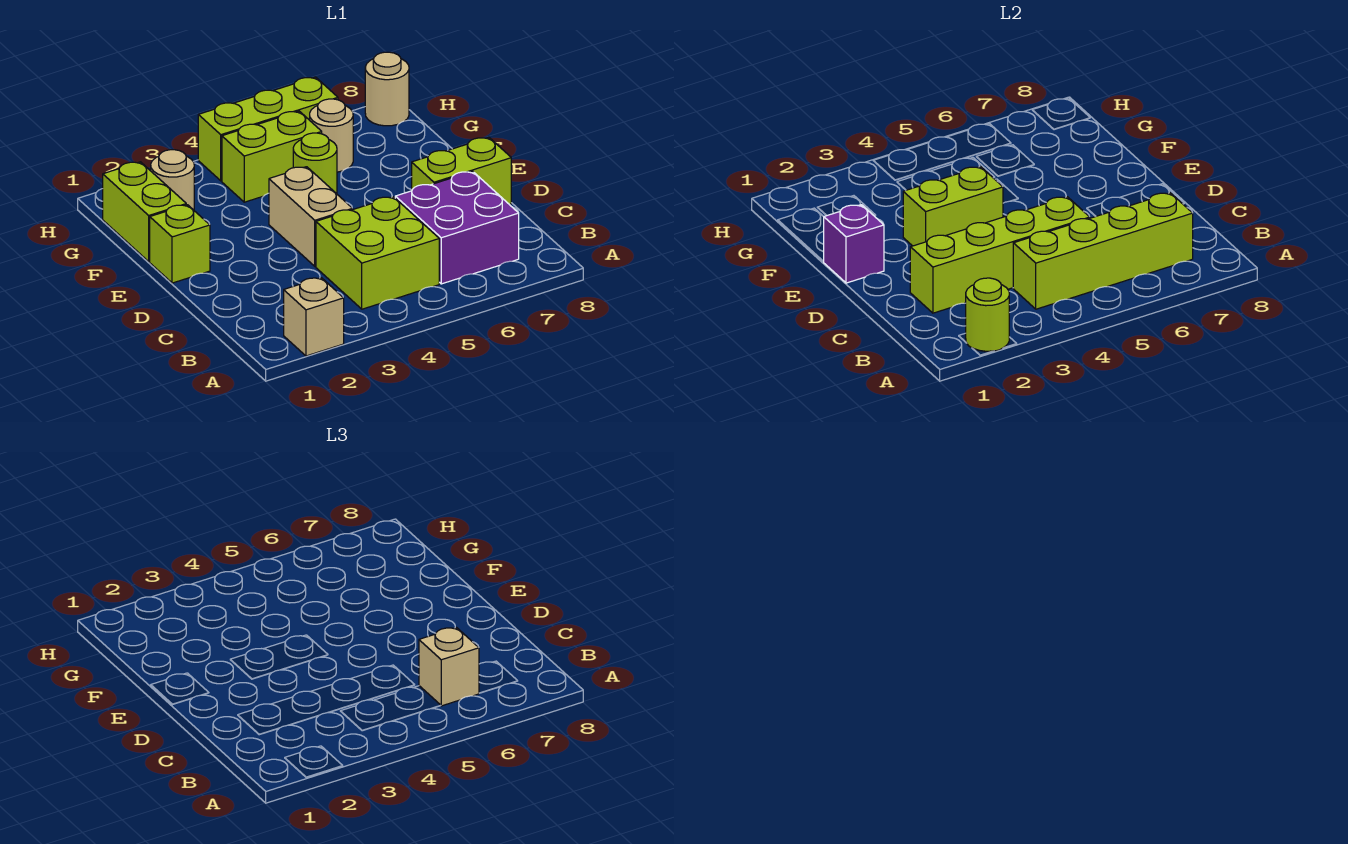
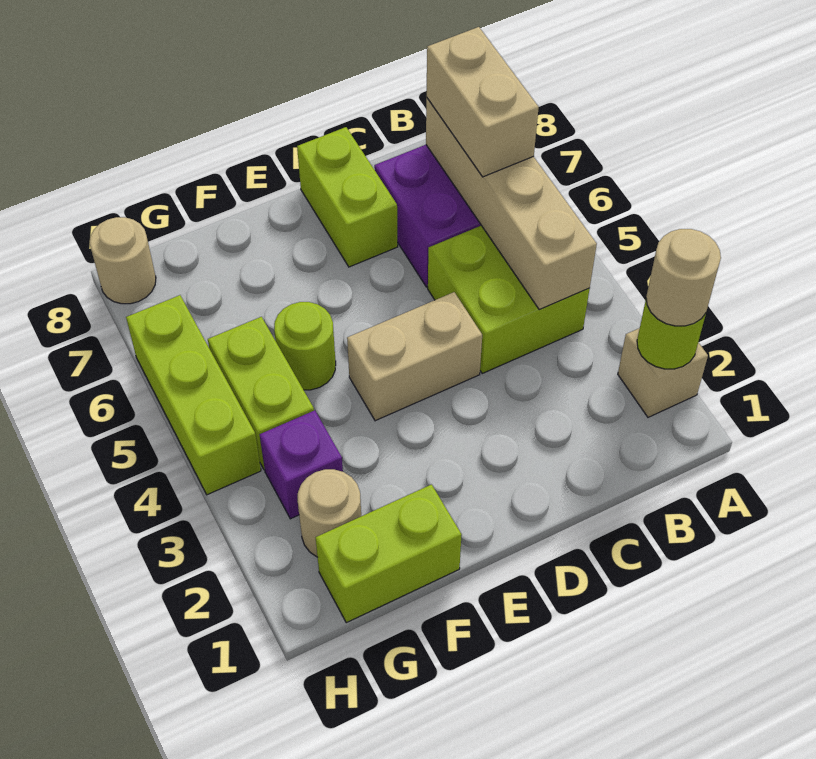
lime 1x4 brick [1013,193,1193,309] -> tan 1x4 brick [426,98,597,309]
tan 1x1 brick [419,628,479,706] -> tan 1x2 brick [427,27,539,177]
lime 1x4 brick [910,197,1090,313] -> none
lime 1x1 brick [150,205,210,283] -> none
purple 1x1 brick [824,205,884,283] -> purple 1x1 brick moved to [260,410,343,519]
lime 1x2 brick [903,167,1003,246] -> none
tan 1x1 round brick [310,99,353,172] -> tan 1x1 round brick moved to [646,229,721,326]

